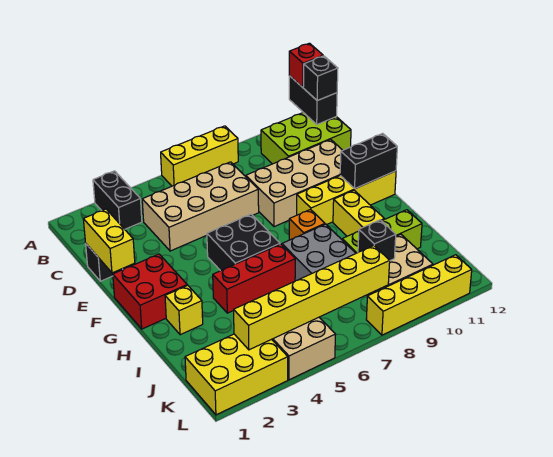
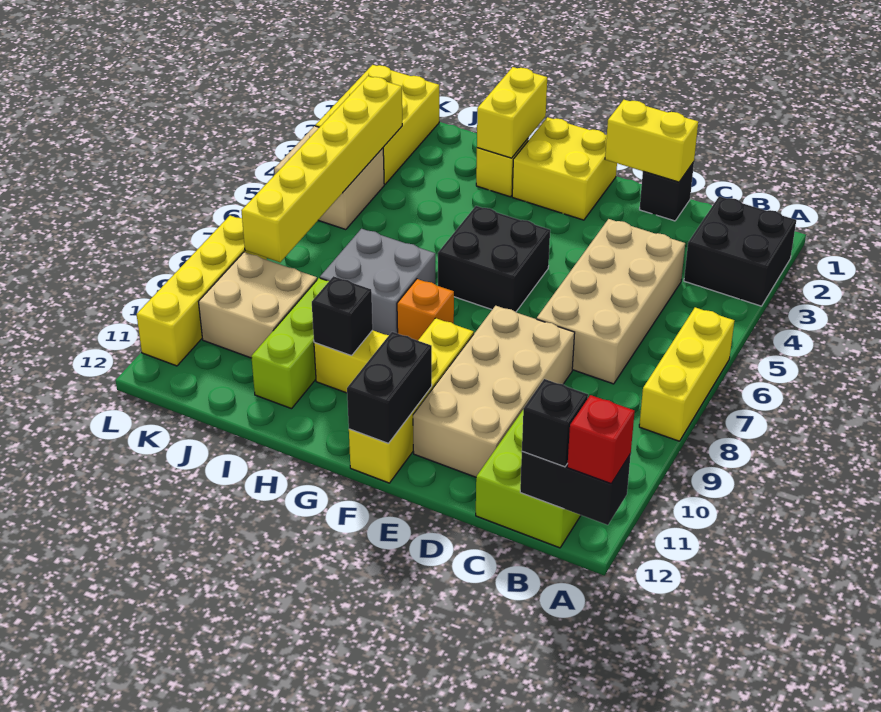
black 1x2 brick [93,171,142,229] -> black 2x2 brick [684,196,796,306]
red 2x2 brick [113,254,187,329] -> yellow 2x2 brick [512,117,617,220]
none -> yellow 1x2 brick [477,67,547,158]
red 1x3 brick [213,244,295,313] -> none
black 1x1 brick [358,220,396,260] -> black 1x1 brick moved to [312,276,373,356]

